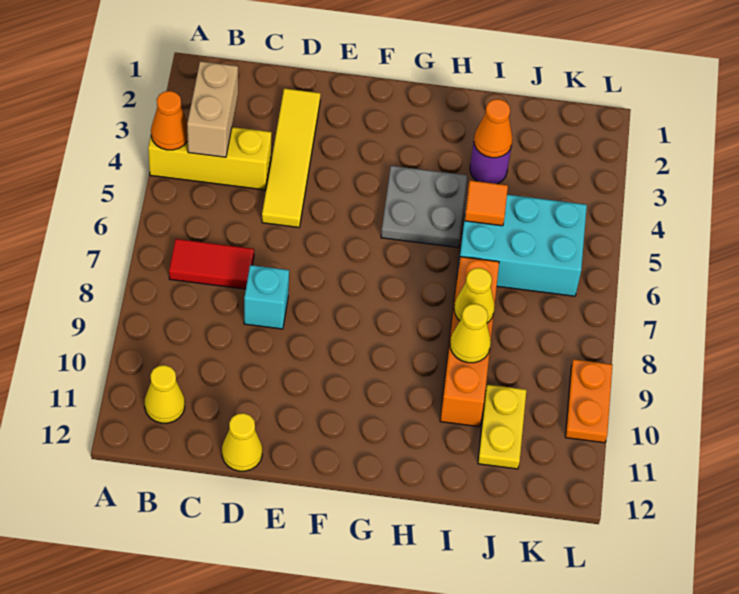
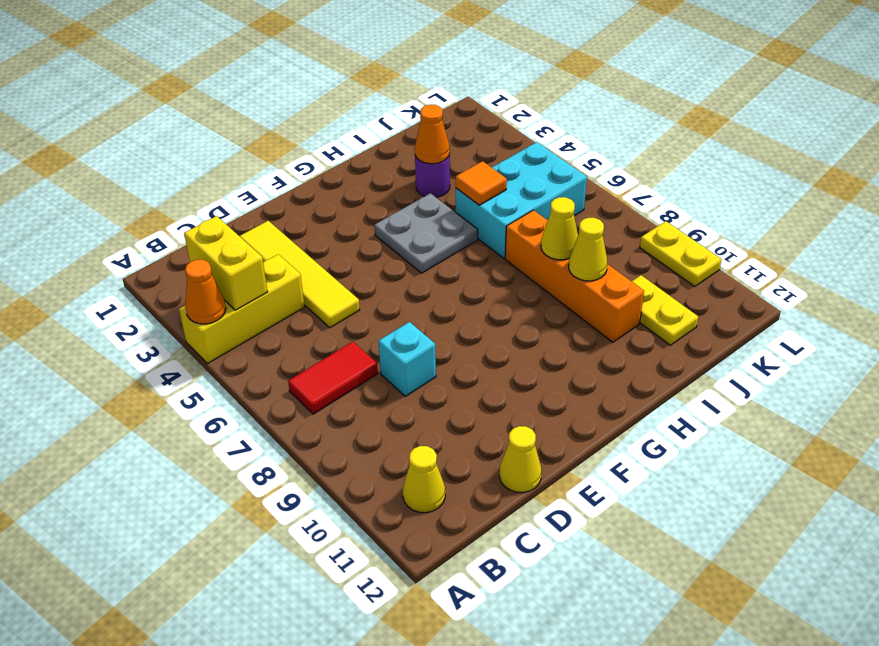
tan 1x2 brick [187,61,238,157] -> yellow 1x2 brick [184,216,267,310]
orange 1x2 plate [565,359,612,443] -> yellow 1x2 plate [640,221,722,286]

